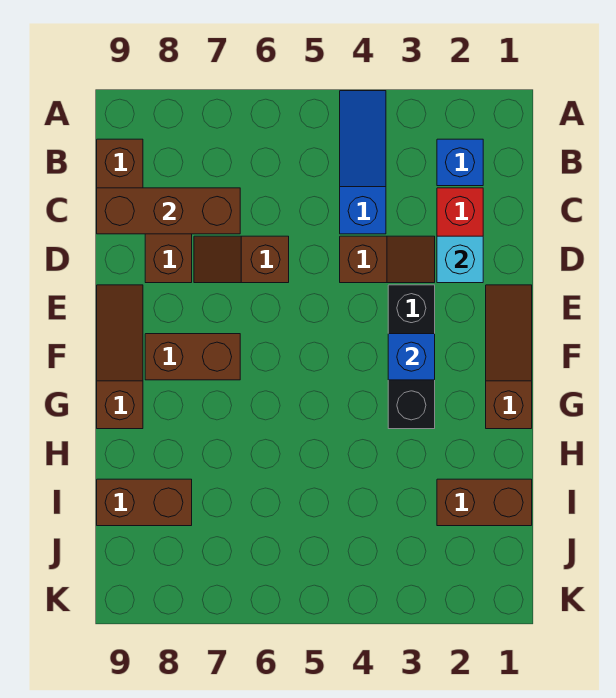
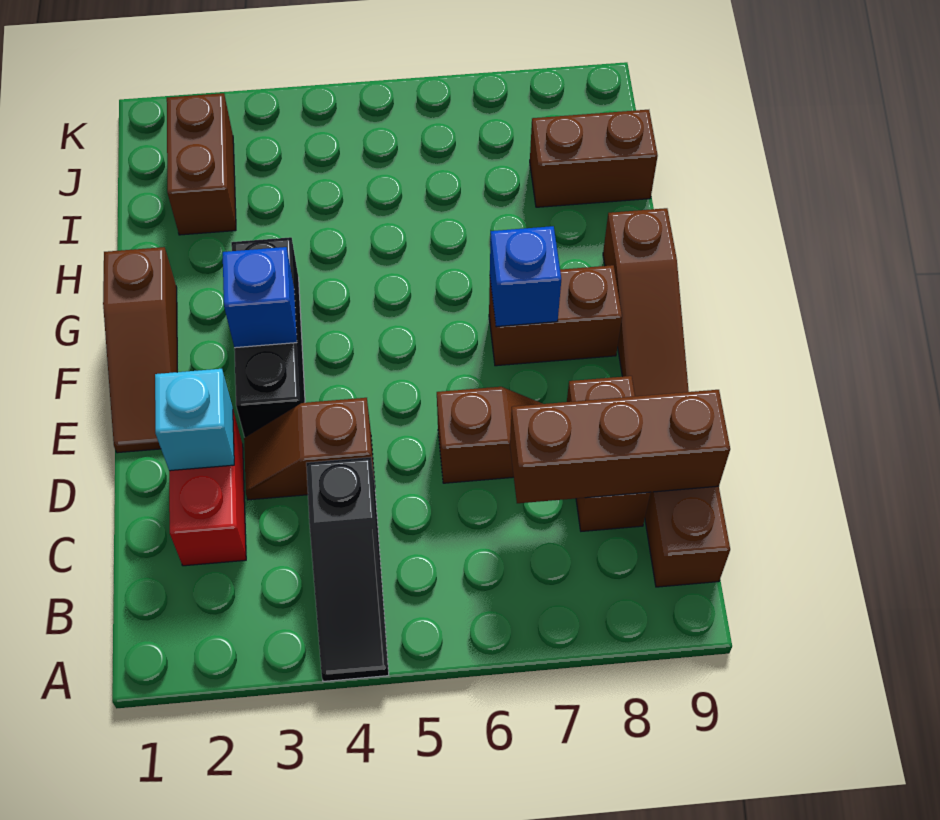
blue 1x3 slope [340,91,386,234] -> black 1x3 slope [306,457,389,681]
blue 1x1 brick [437,139,483,186] -> blue 1x1 brick moved to [490,226,561,327]
brown 1x2 brick [437,479,532,526] -> brown 1x2 brick turned to [167,93,236,235]

